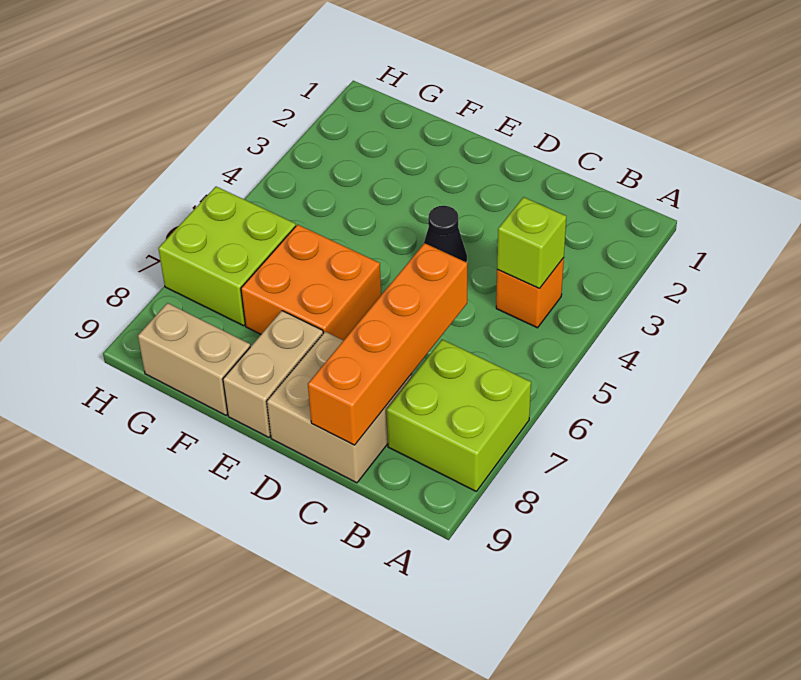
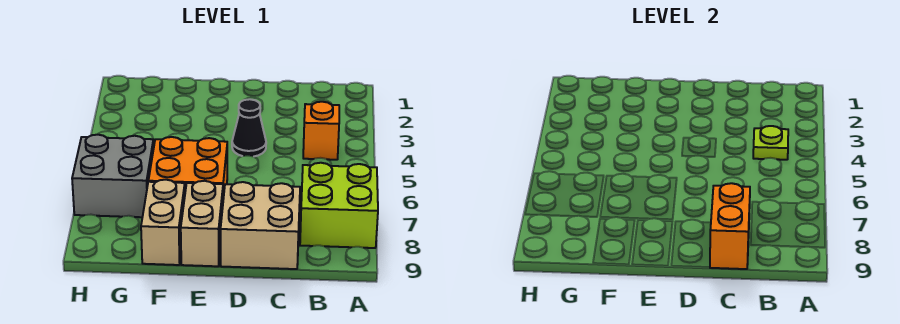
lime 1x1 brick [497,197,566,288] -> lime 1x1 plate [753,126,788,160]
orange 1x4 brick [308,243,467,445] -> orange 1x2 brick [710,183,750,269]
tan 1x2 brick [138,303,250,415] -> tan 1x2 brick turned to [141,180,185,265]
lime 2x2 brick [158,187,296,326] -> grey 2x2 brick [72,135,154,217]

